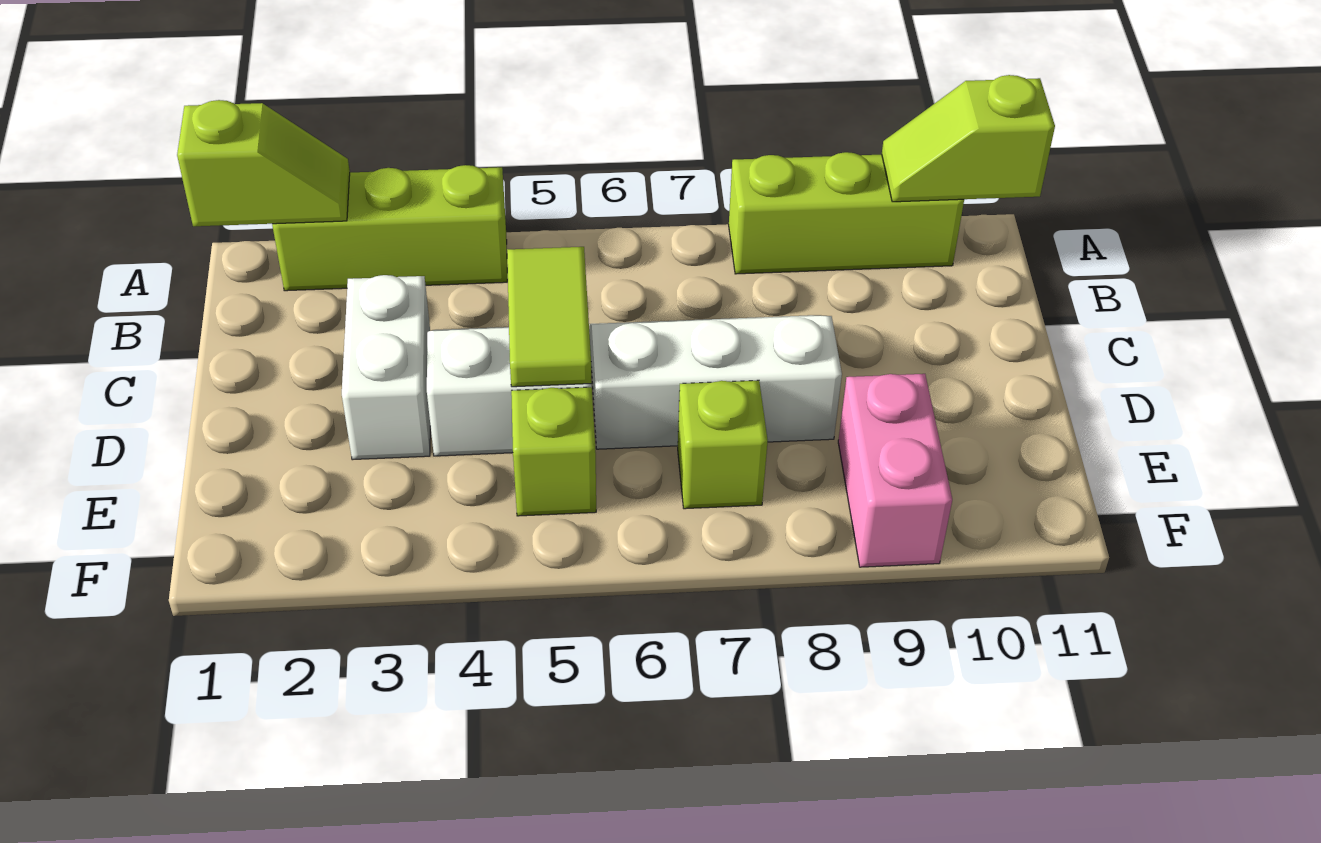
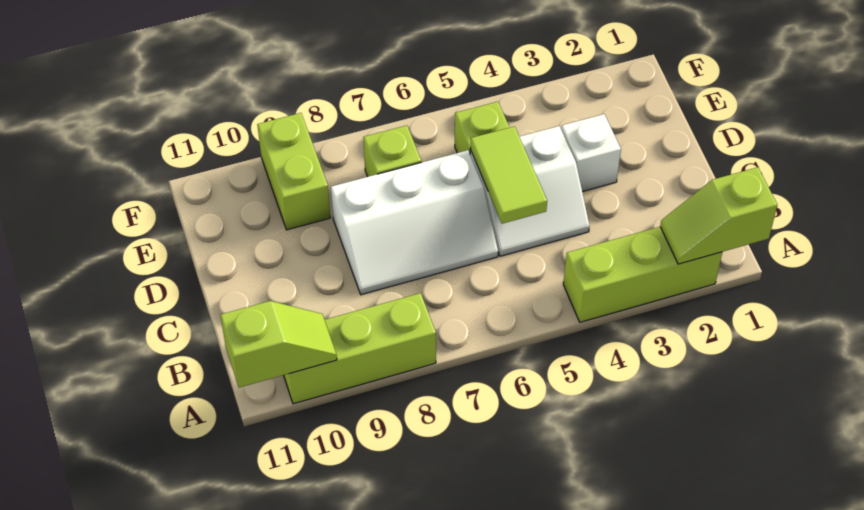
white 1x2 brick [342,275,430,460] -> white 1x1 brick [561,114,621,192]
pink 1x2 brick [838,374,952,567] -> lime 1x2 brick [257,113,330,230]

